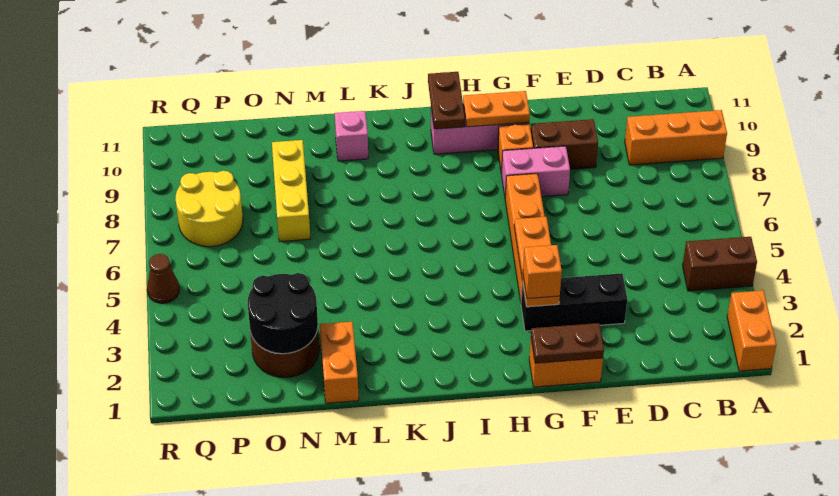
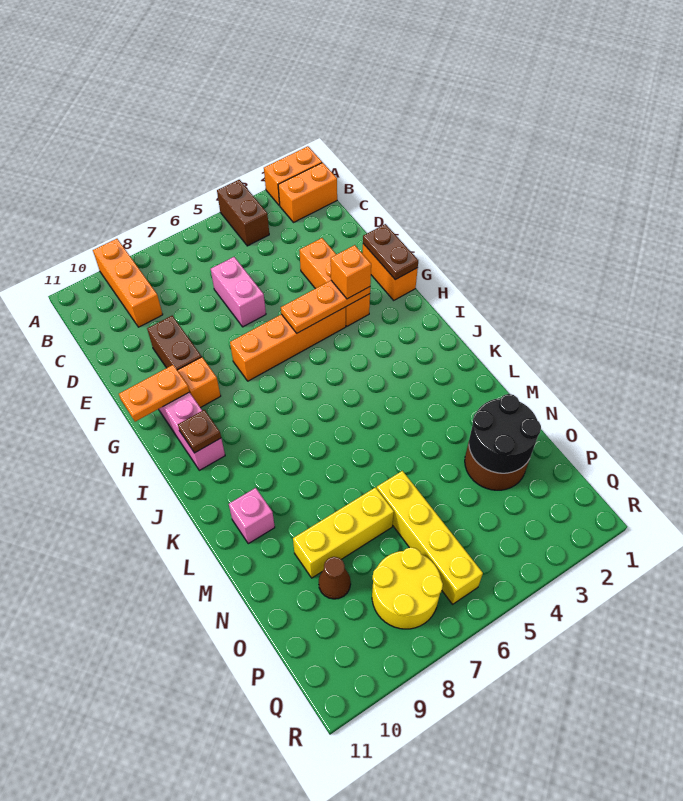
black 1x3 brick [521,273,627,331] -> orange 1x3 brick [299,238,370,326]
pink 1x2 brick [502,146,570,197] -> pink 1x2 brick moved to [211,257,266,327]
orange 1x2 plate [463,91,530,127] -> orange 1x2 plate turned to [119,365,189,422]
brown 1x2 plate [428,72,465,129] -> brown 1x1 plate [178,410,221,453]
orange 1x2 brick [320,322,359,403] -> orange 1x2 brick moved to [278,163,337,223]
none -> yellow 1x4 brick [377,471,483,604]
brown 1x1 cone [147,254,180,303] -> brown 1x1 cone moved to [319,557,351,599]

